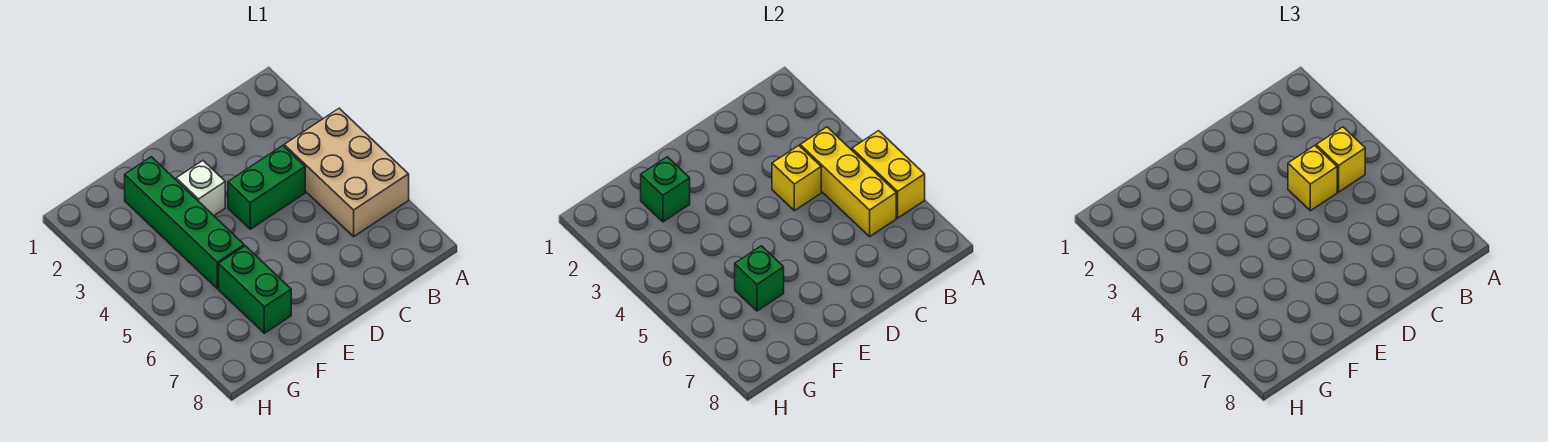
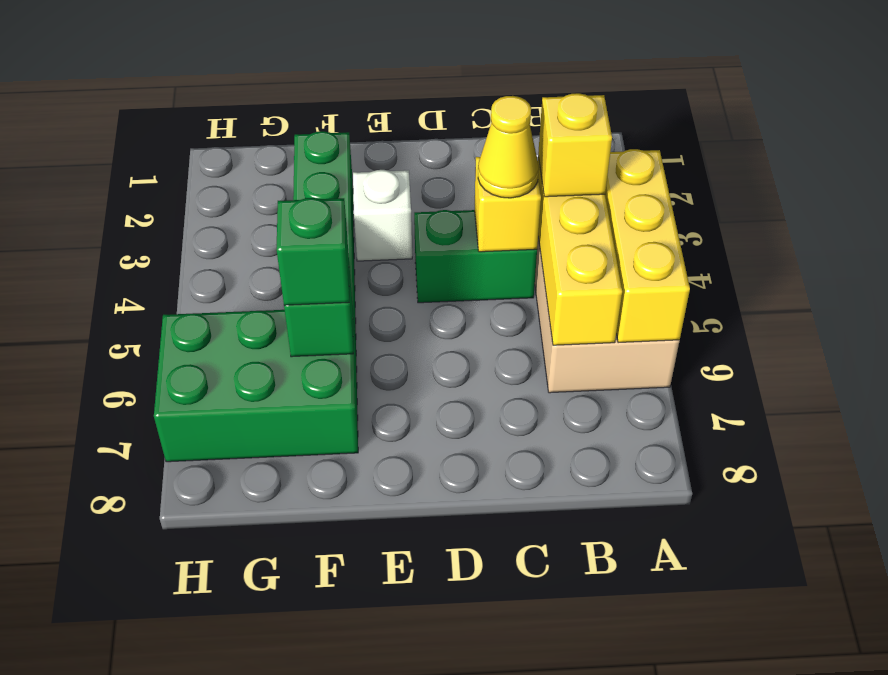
yellow 1x2 brick [852,131,925,218] -> yellow 1x3 brick [605,149,690,343]
yellow 1x1 brick [1288,146,1337,211] -> yellow 1x1 cone [478,96,539,198]
green 1x1 brick [641,157,690,222] -> green 1x1 brick moved to [276,198,349,305]
green 1x2 brick [219,246,291,333] -> green 2x3 brick [154,310,358,462]

